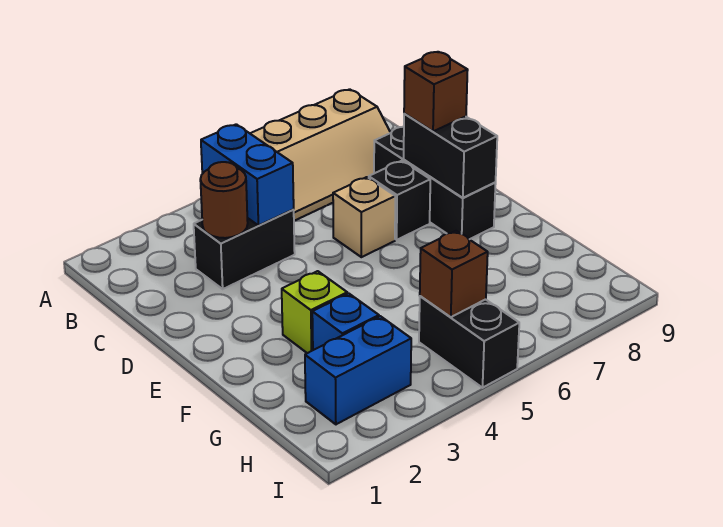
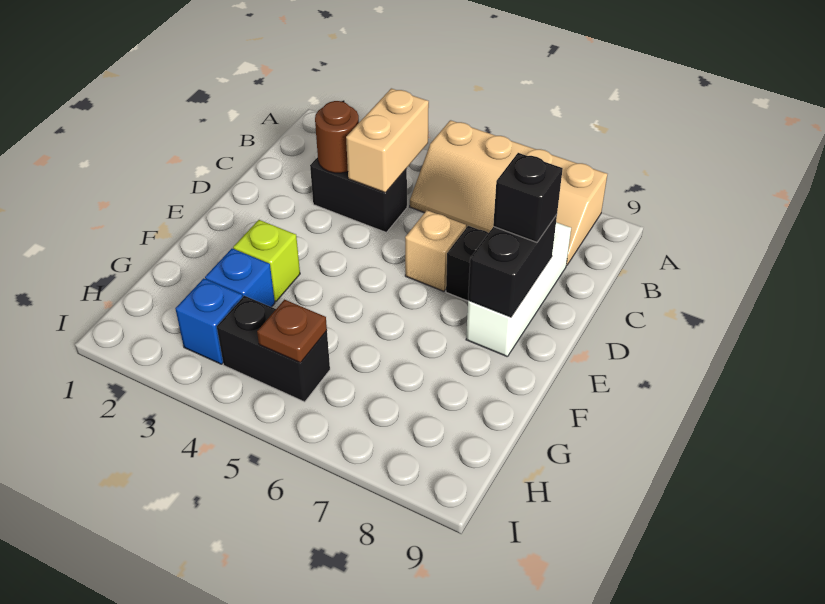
blue 1x2 brick [201,124,294,226] -> tan 1x2 brick [346,88,429,193]
black 1x3 brick [374,127,496,239] -> white 1x3 brick [466,222,571,357]
brown 1x1 brick [404,52,468,131] -> black 1x1 brick [493,153,563,242]
blue 1x2 brick [305,316,411,424] -> blue 1x1 brick [175,278,243,364]
black 1x2 brick [419,296,519,388] -> black 1x2 brick turned to [217,296,330,402]
brown 1x1 brick [420,231,488,317] -> brown 1x1 plate [257,300,327,363]

